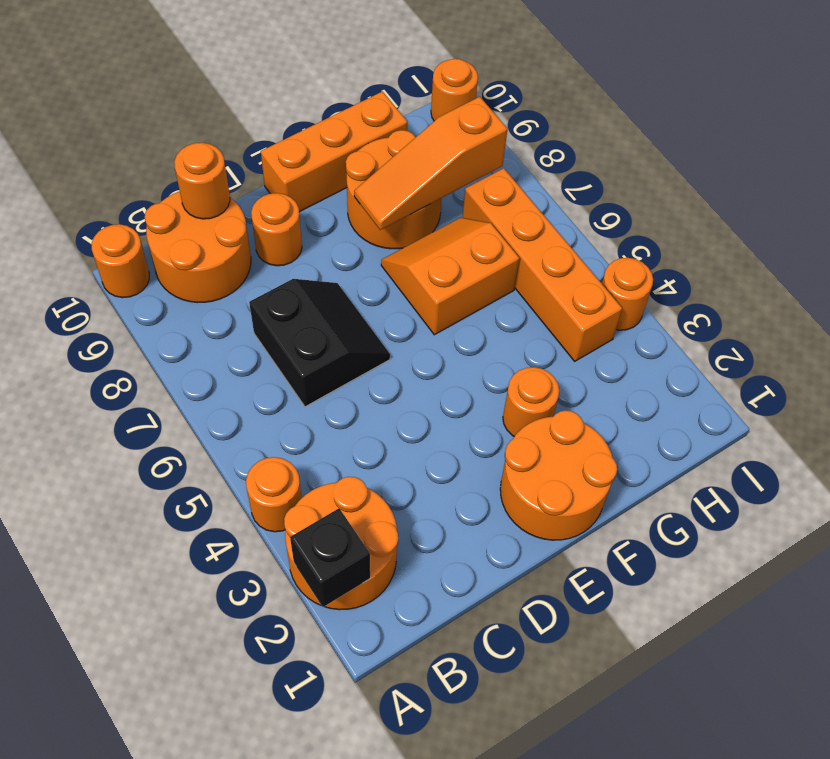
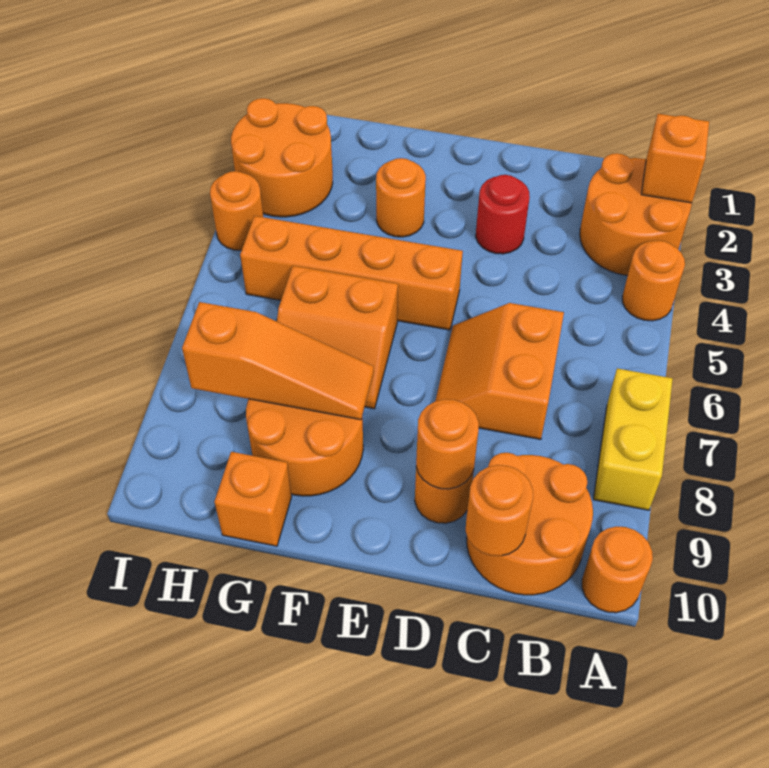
black 1x1 brick [290,508,370,607] -> orange 1x1 brick [641,114,709,203]
none -> yellow 1x2 brick [593,368,673,510]
black 2x2 slope [249,279,390,407] -> orange 2x2 slope [435,303,564,439]
none -> red 1x1 round brick [476,175,530,254]
orange 2x2 round brick [500,410,617,540] -> orange 2x2 round brick moved to [231,98,333,217]
orange 1x3 brick [261,92,407,212] -> orange 1x1 brick [214,452,292,546]
orange 1x4 brick [462,168,622,361] -> orange 1x4 brick turned to [240,216,463,330]
orange 1x1 round brick [431,59,478,121] -> orange 1x1 round brick moved to [416,399,479,489]

